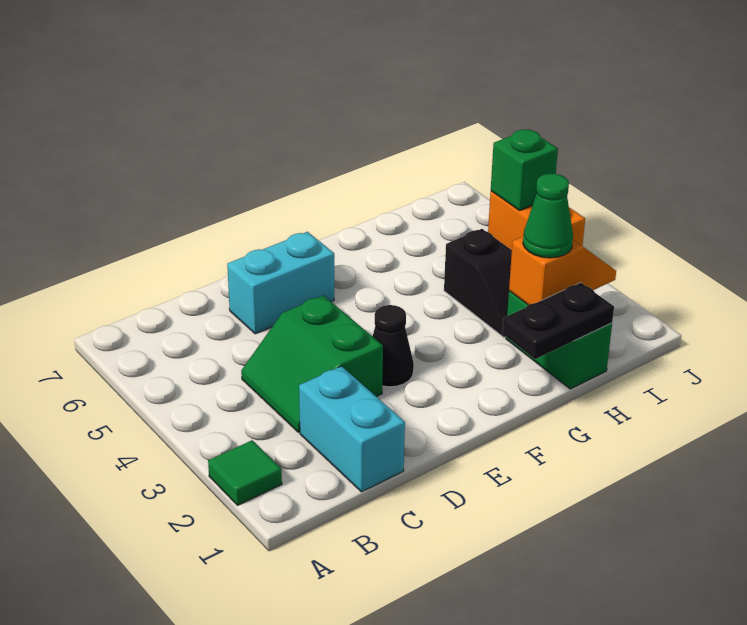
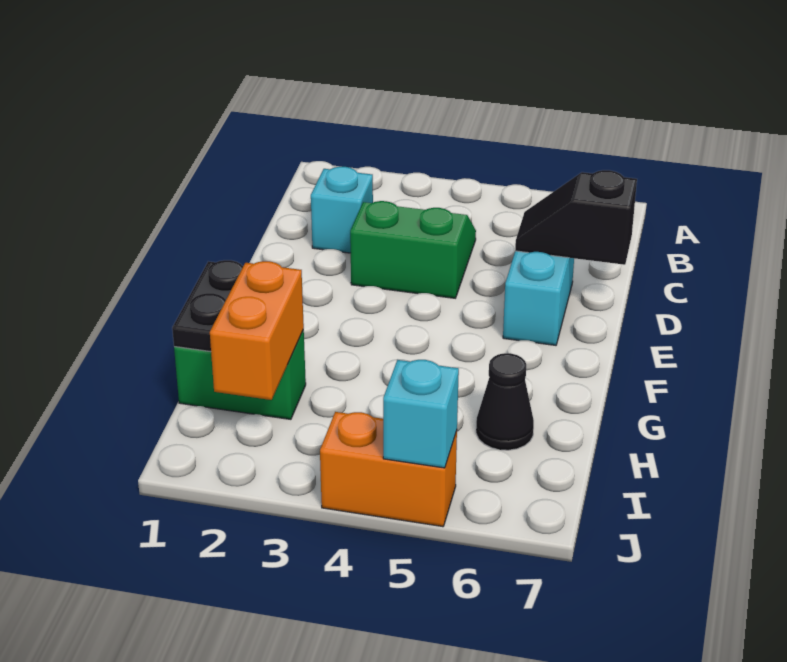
green 1x1 tile [208,440,282,505] -> none
cyan 1x2 brick [299,366,405,492] -> cyan 1x1 brick [311,167,373,253]
black 1x1 cone [372,305,414,387] -> black 1x1 cone moved to [476,353,534,450]
orange 1x2 slope [509,237,616,305] -> orange 1x2 brick [210,261,304,400]
green 1x1 cone [523,174,573,258] -> none
black 1x2 slope [444,229,512,337] -> black 1x2 slope moved to [515,170,637,265]
green 1x1 brick [491,129,558,211] -> cyan 1x1 brick [383,360,459,468]

